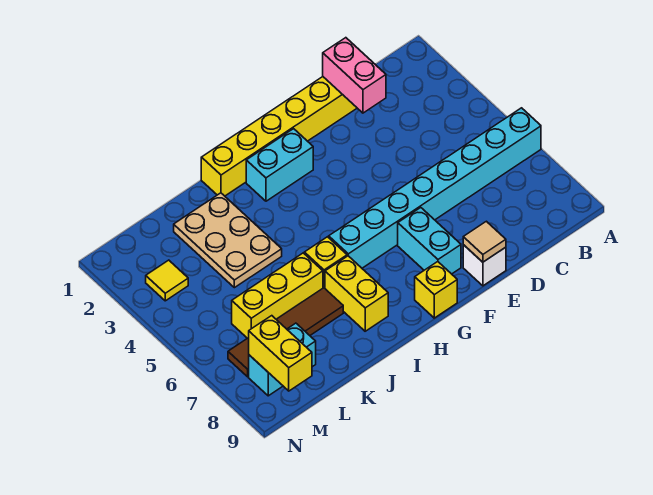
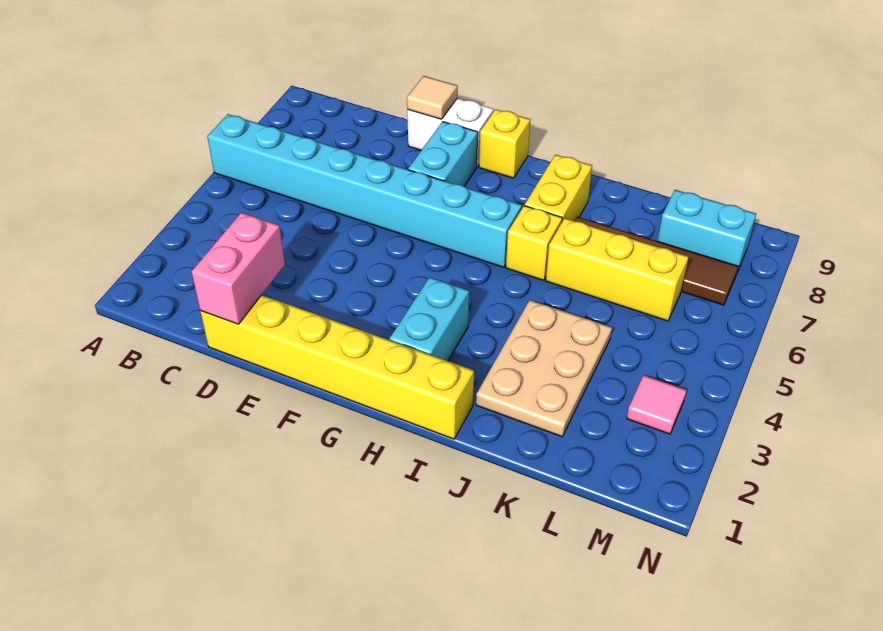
white 1x1 brick [463,245,506,286] -> white 1x2 brick [407,98,494,167]
cyan 1x2 brick [246,129,313,201] -> cyan 1x2 brick turned to [389,277,469,361]
yellow 1x1 tile [146,260,188,301] -> pink 1x1 tile [627,375,687,434]
yellow 1x2 brick [249,316,312,391] -> none

